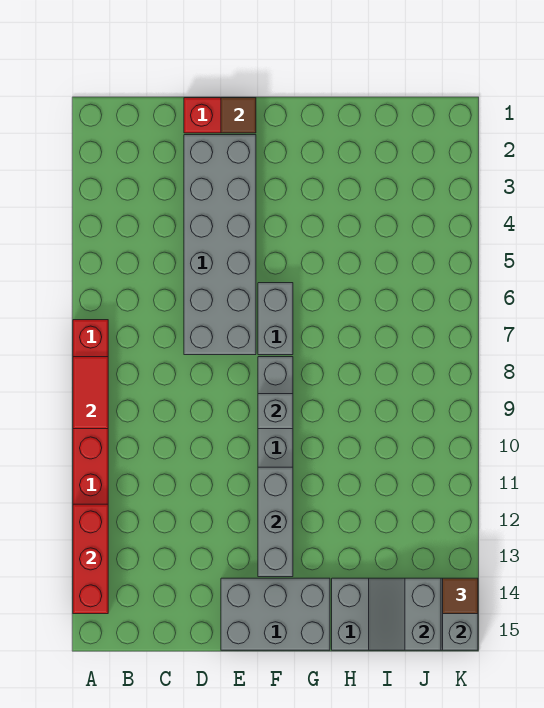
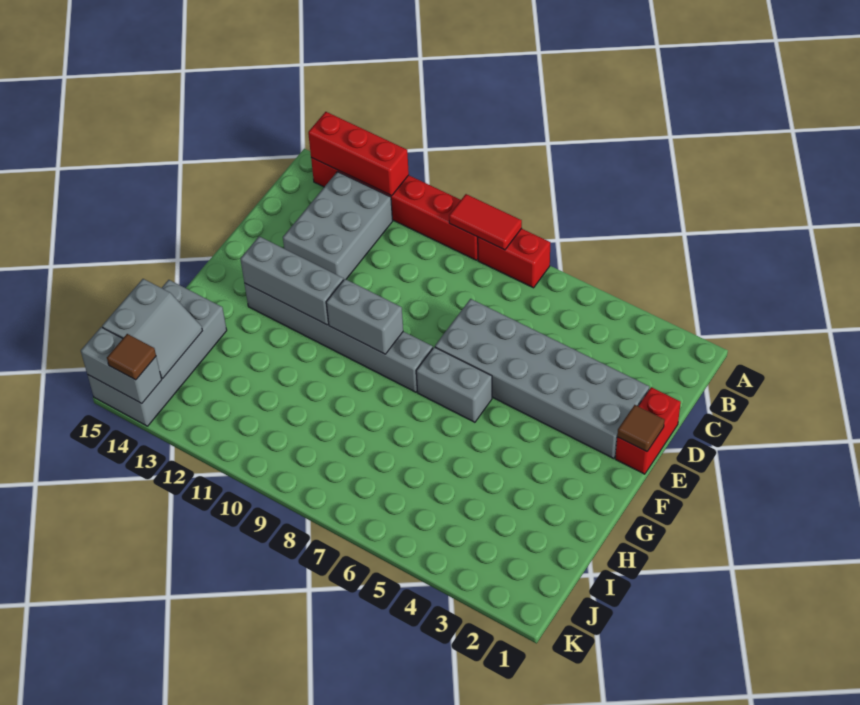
grey 2x3 brick [221,578,330,650] -> grey 2x3 brick moved to [283,172,393,280]
grey 1x1 brick [258,394,293,429] -> grey 1x2 brick [326,279,403,354]
grey 2x2 slope [369,578,441,650] -> grey 2x2 slope turned to [102,279,202,378]

